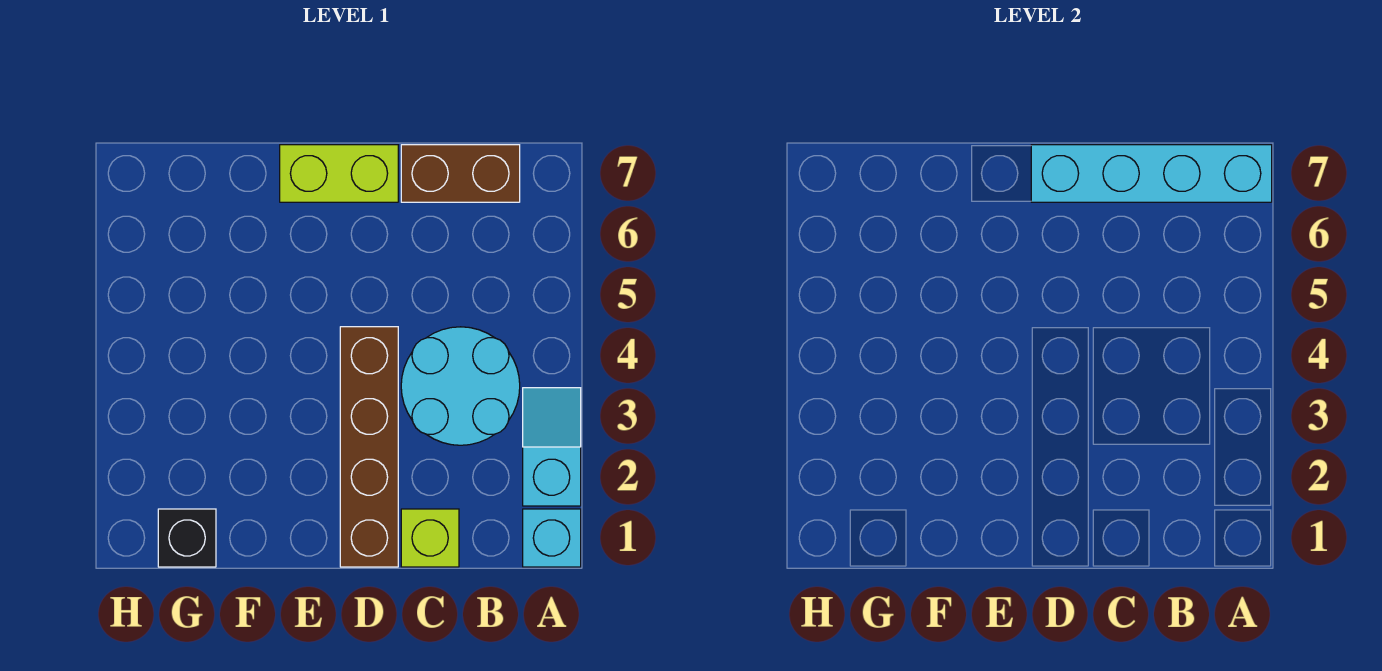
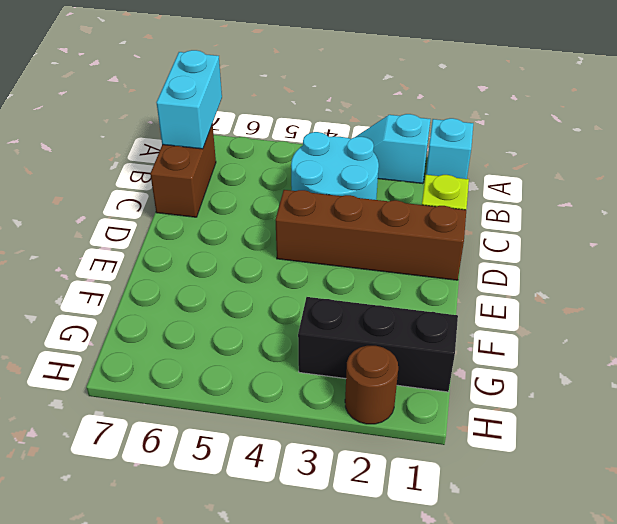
cyan 1x4 brick [1031,145,1272,202] -> cyan 1x2 brick [156,50,222,149]
lime 1x2 brick [280,145,398,202] -> none
black 1x1 brick [158,509,216,567] -> black 1x3 brick [298,297,458,392]
none -> brown 1x1 round brick [345,346,398,424]

